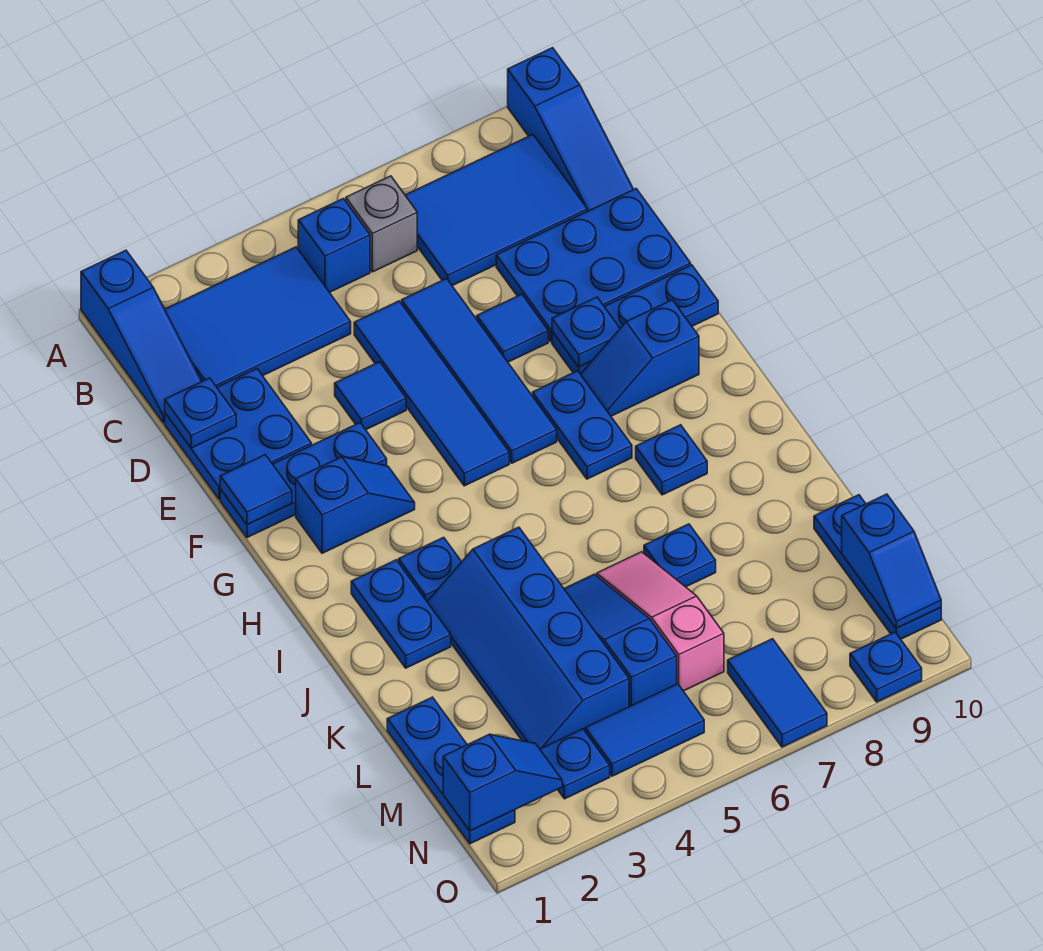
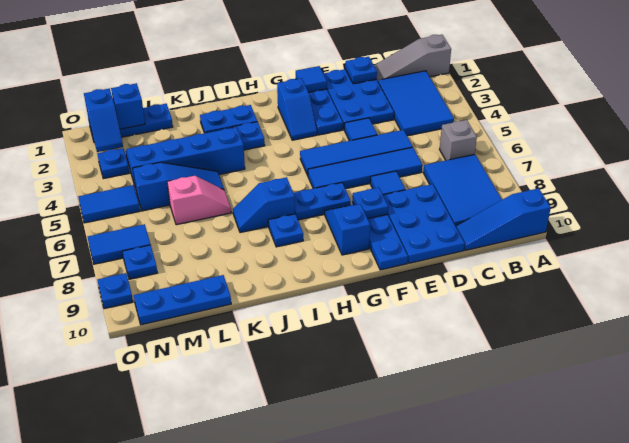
blue 1x3 slope [81,250,202,423] -> grey 1x3 slope [374,35,451,81]
blue 1x1 brick [298,199,370,292] -> blue 1x1 brick moved to [111,83,145,129]
blue 2x2 plate [165,369,312,499] -> blue 2x3 plate [323,69,394,129]
pink 1x3 slope [597,552,724,691] -> pink 1x2 slope [167,176,231,225]
blue 1x1 plate [644,524,716,587] -> blue 1x1 plate moved to [122,245,157,279]
blue 1x2 slope [842,494,941,628] -> blue 1x2 slope moved to [233,177,295,233]
blue 1x2 tile [585,684,704,776] -> blue 1x2 tile turned to [78,185,140,223]

